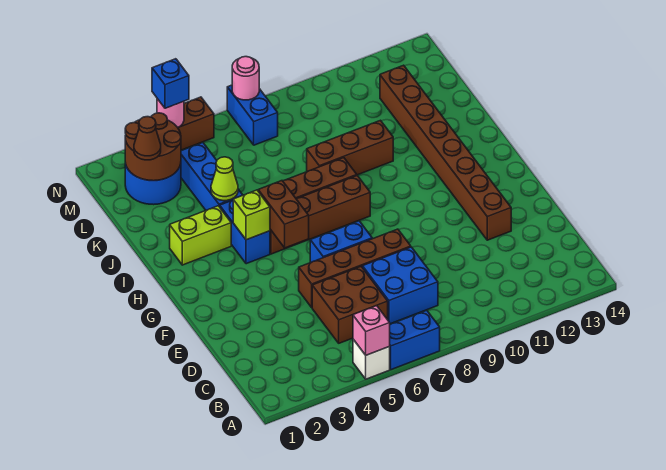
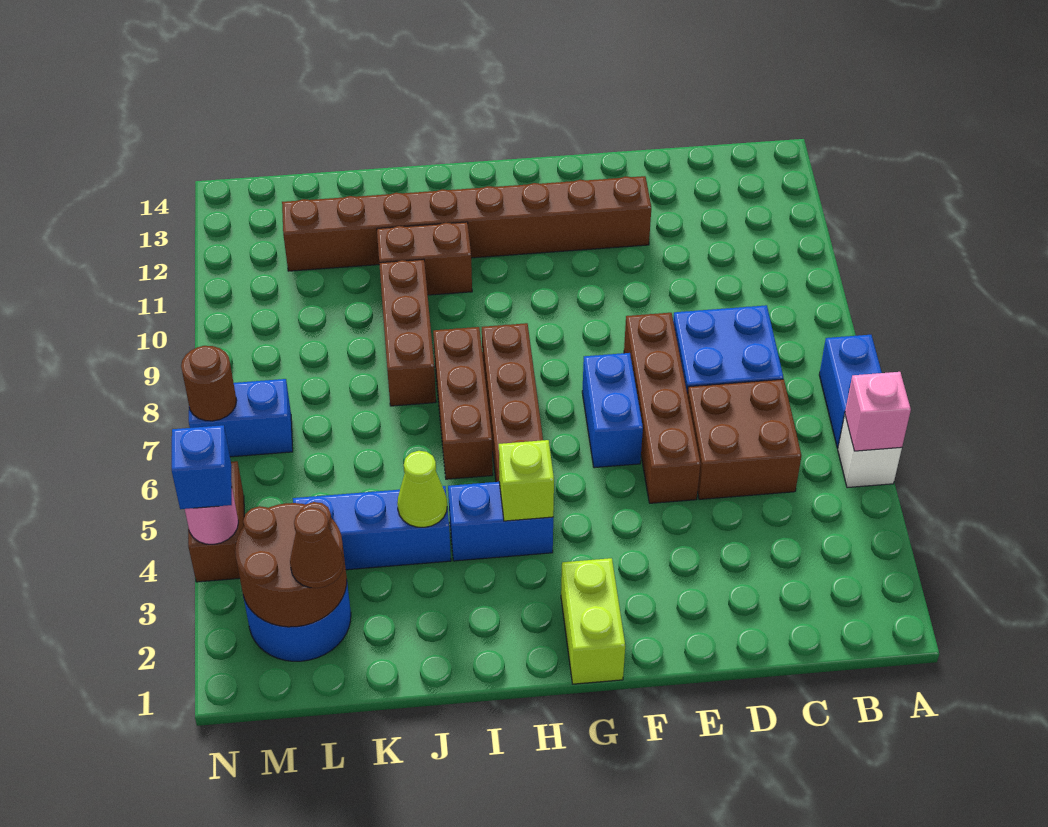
brown 1x2 brick [258,181,309,248] -> brown 1x2 brick moved to [377,222,472,295]
lime 1x2 brick [170,206,231,265] -> lime 1x2 brick moved to [561,558,625,684]
pink 1x1 round brick [232,57,259,100] -> brown 1x1 round brick [181,346,237,421]

